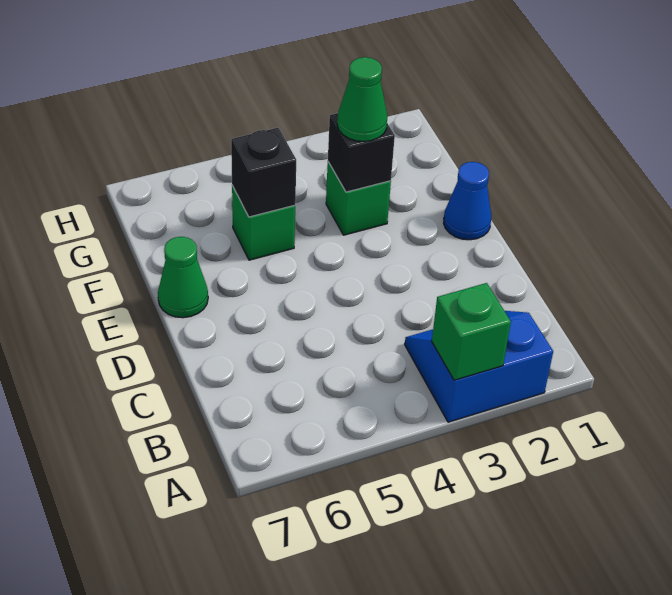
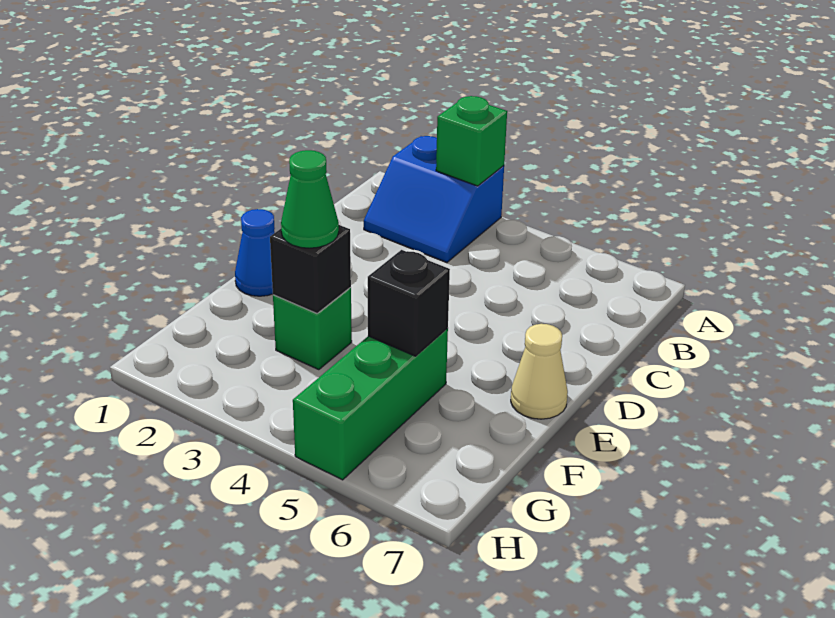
green 1x1 cone [158,237,208,318] -> tan 1x1 cone [511,324,568,419]
green 1x1 brick [232,186,295,260] -> green 1x3 brick [293,328,448,480]

